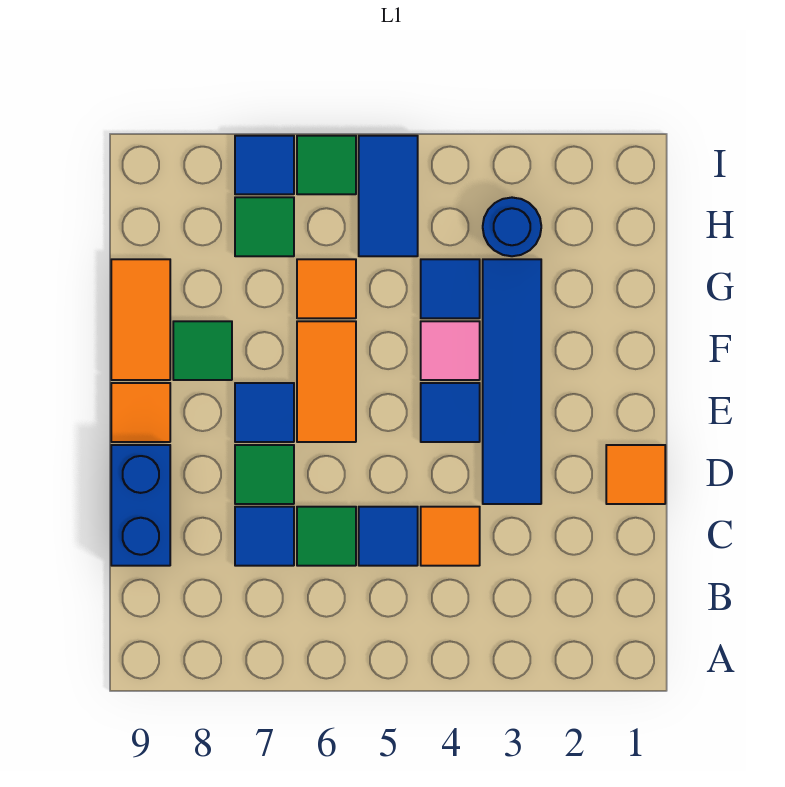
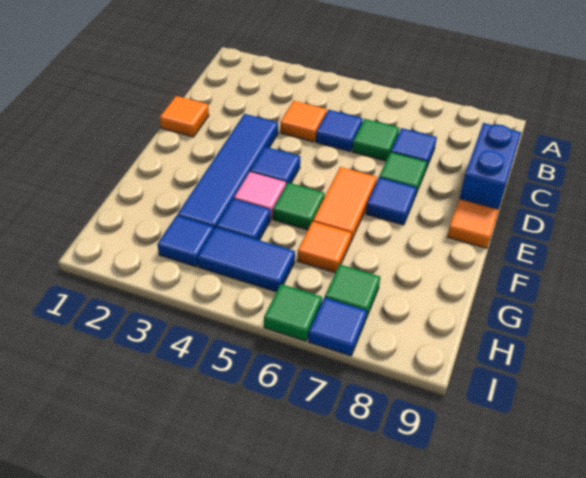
green 1x1 tile [173,321,232,380] -> green 1x1 tile moved to [273,183,325,230]
orange 1x2 tile [111,259,170,380] -> none
blue 1x1 round brick [483,198,541,256] -> blue 1x1 tile [157,216,214,267]
blue 1x2 tile [359,136,418,256] -> blue 1x2 tile turned to [198,227,295,292]

